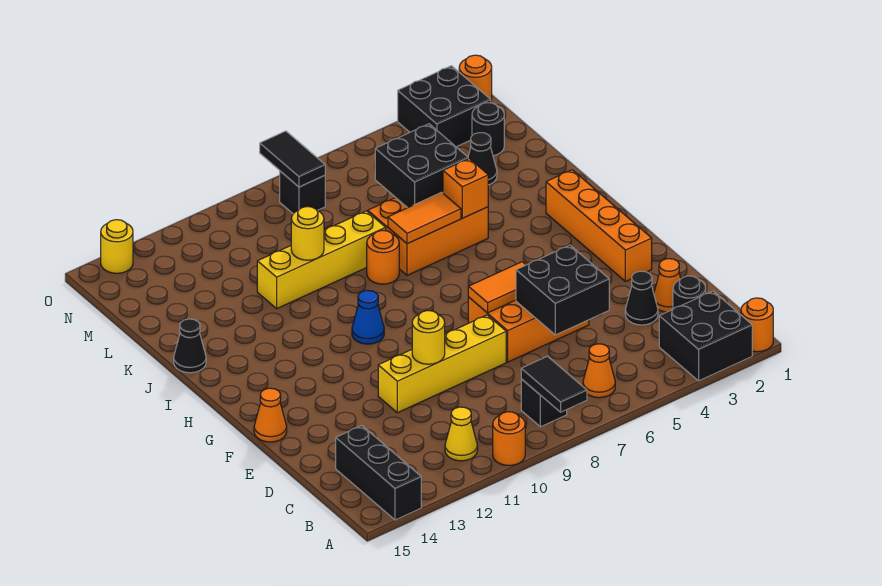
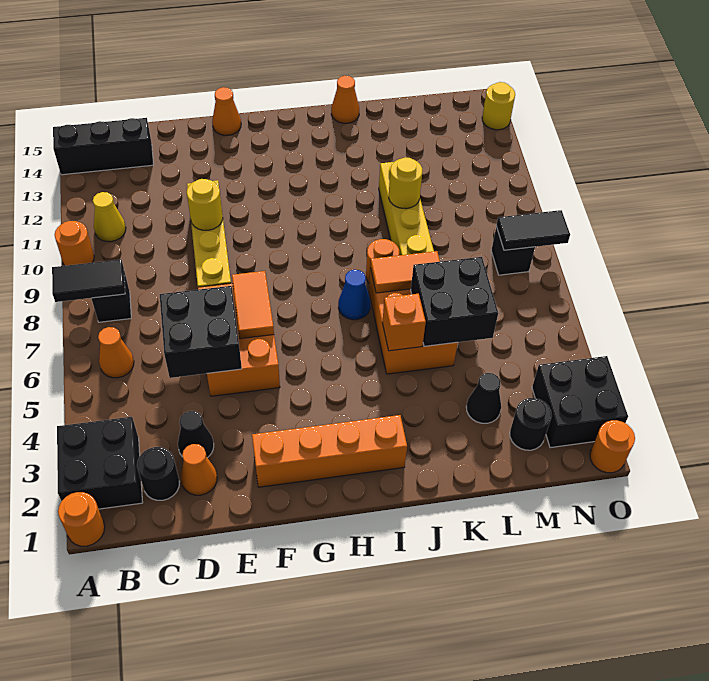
blue 1x1 cone [352,290,384,344] -> blue 1x1 cone moved to [338,270,370,320]
orange 1x2 tile [388,192,461,244] -> orange 1x2 tile turned to [370,251,440,293]
black 1x1 cone [174,319,206,373] -> orange 1x1 cone [331,76,359,123]

